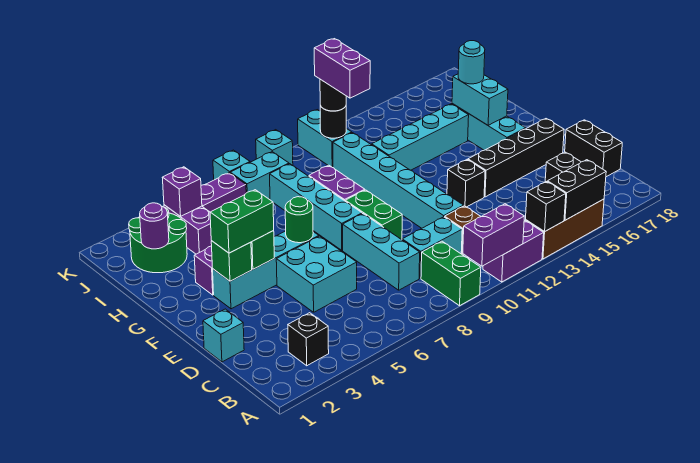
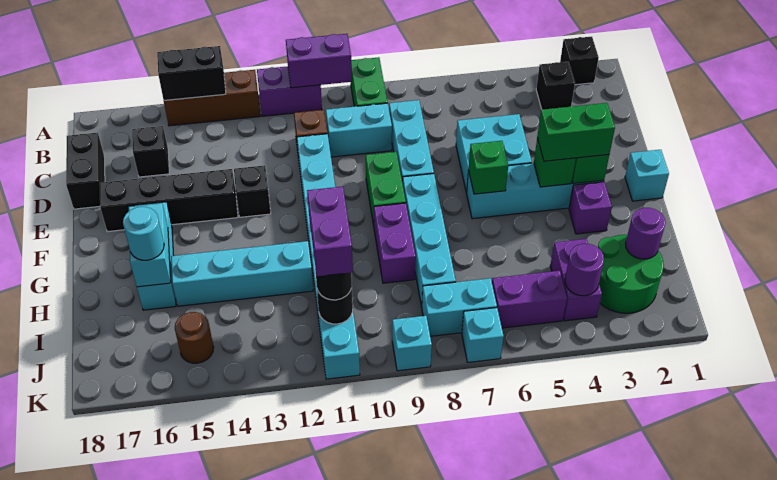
black 1x1 brick [526,182,566,232] -> black 1x1 brick moved to [560,37,599,85]
cyan 1x1 brick [203,309,244,362] -> cyan 1x1 brick moved to [625,150,669,201]
green 1x1 round brick [285,197,313,243] -> green 1x1 brick [469,141,508,194]
purple 1x1 brick [162,167,202,217] -> purple 1x1 round brick [565,244,604,296]
none -> brown 1x1 round brick [175,312,214,363]

